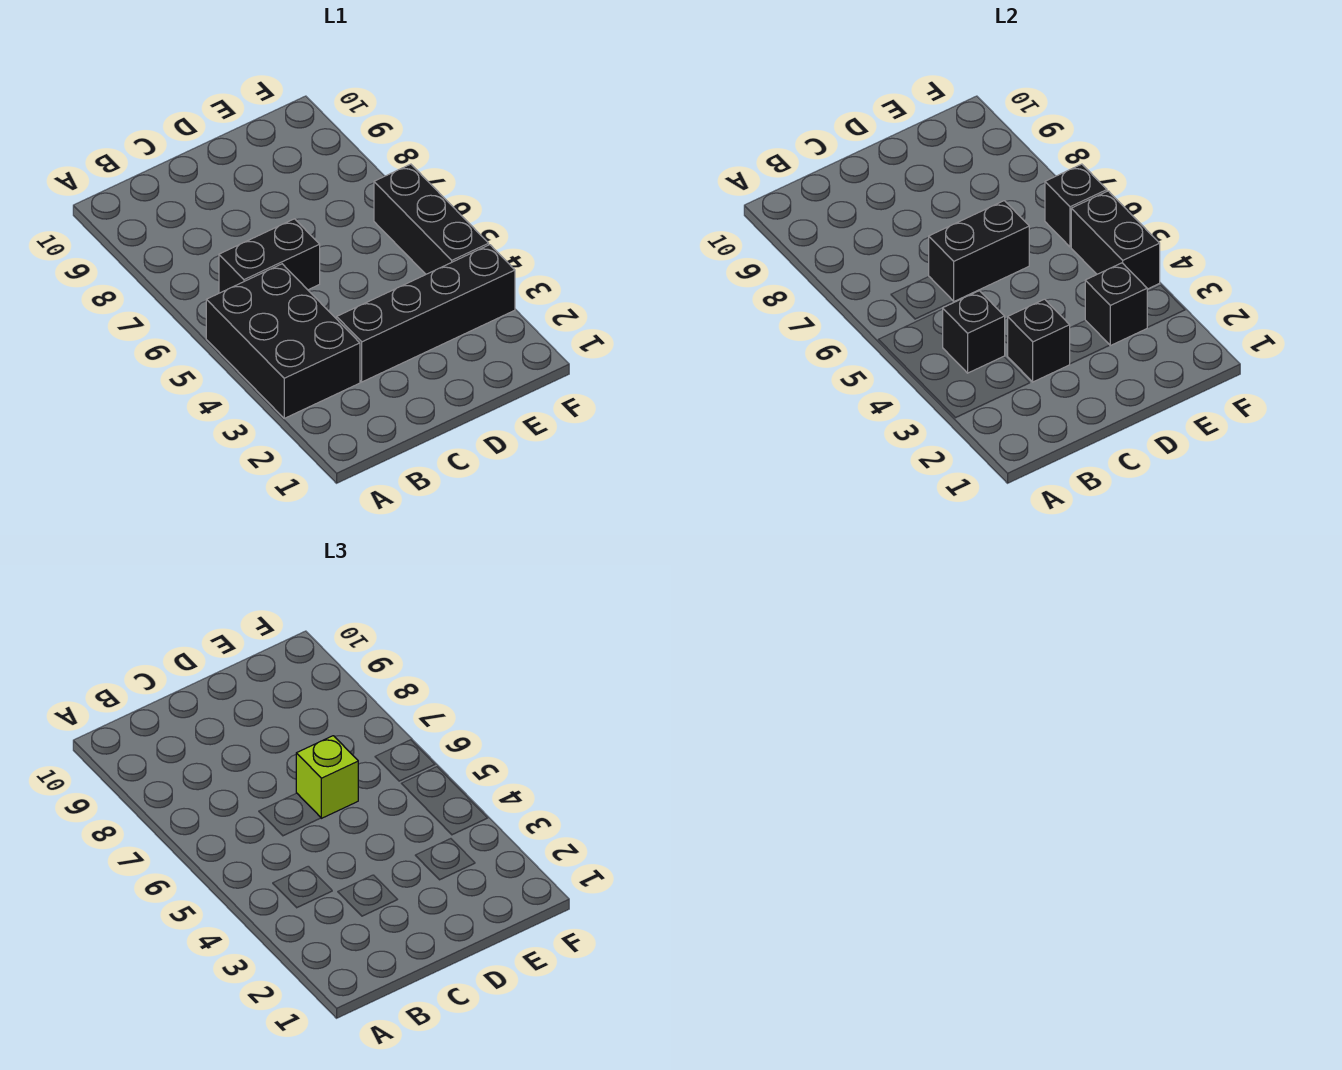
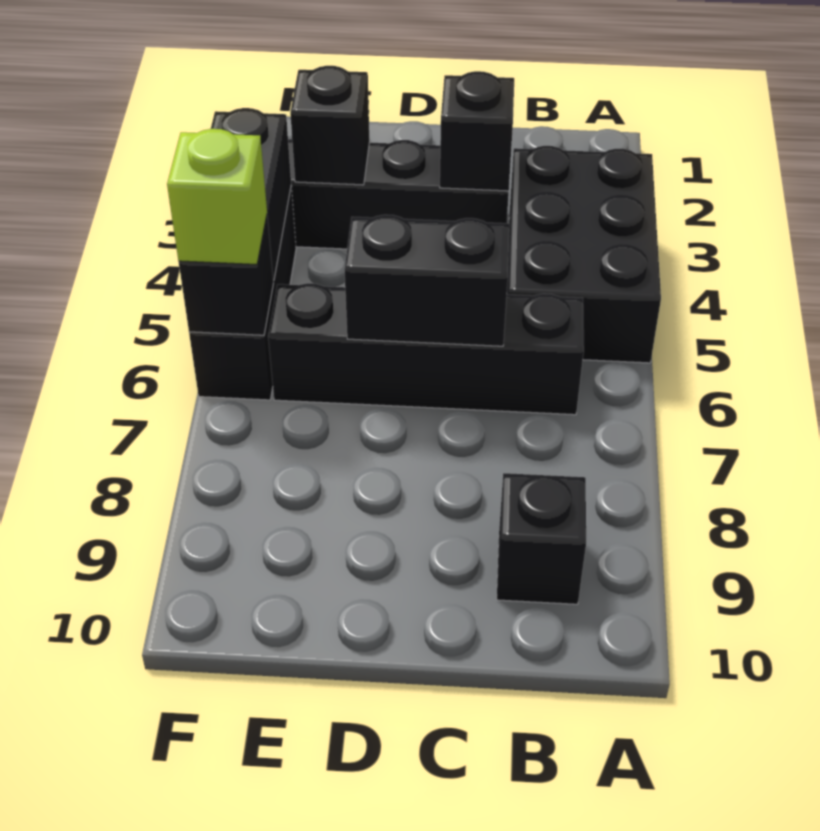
black 1x1 brick [942,291,1005,373] -> black 1x1 brick moved to [497,473,586,604]
black 1x2 brick [219,219,320,293] -> black 1x4 brick [268,283,584,415]
lime 1x1 brick [296,736,358,818] -> lime 1x1 brick moved to [167,129,267,264]

